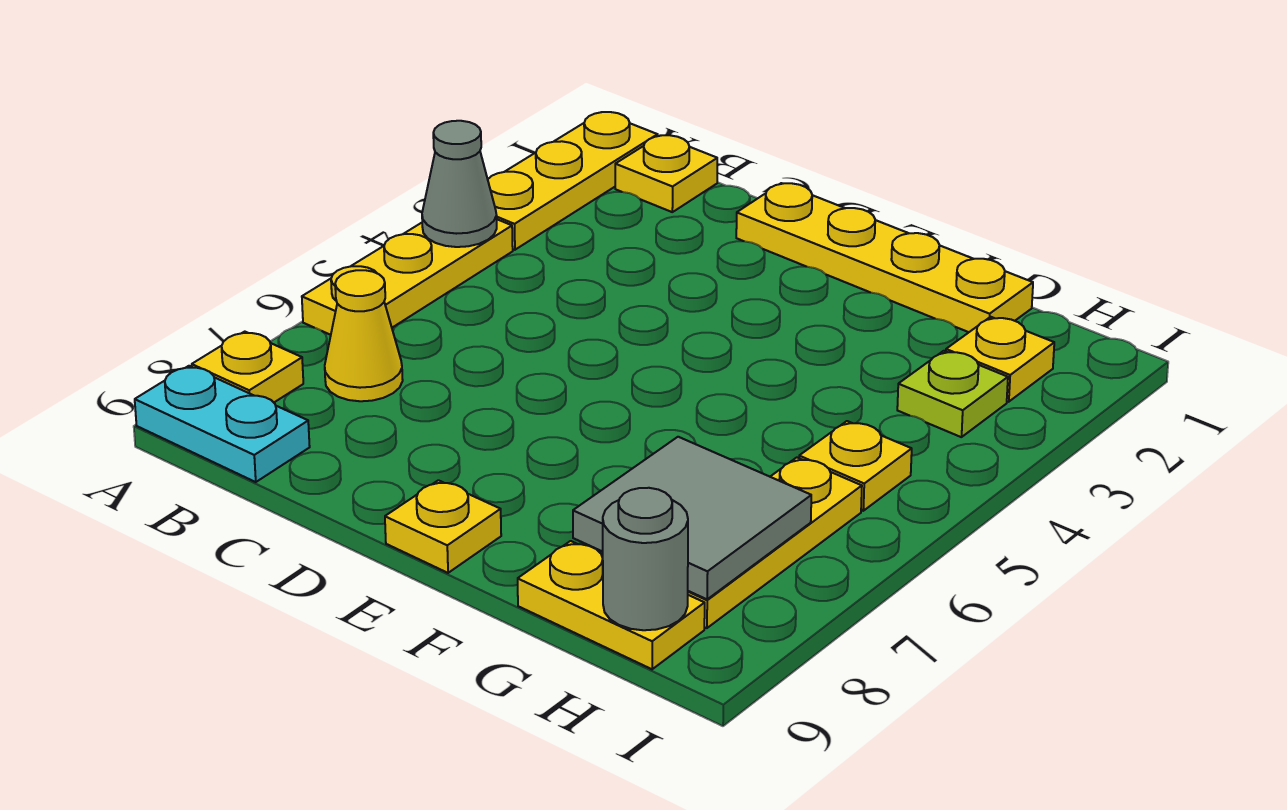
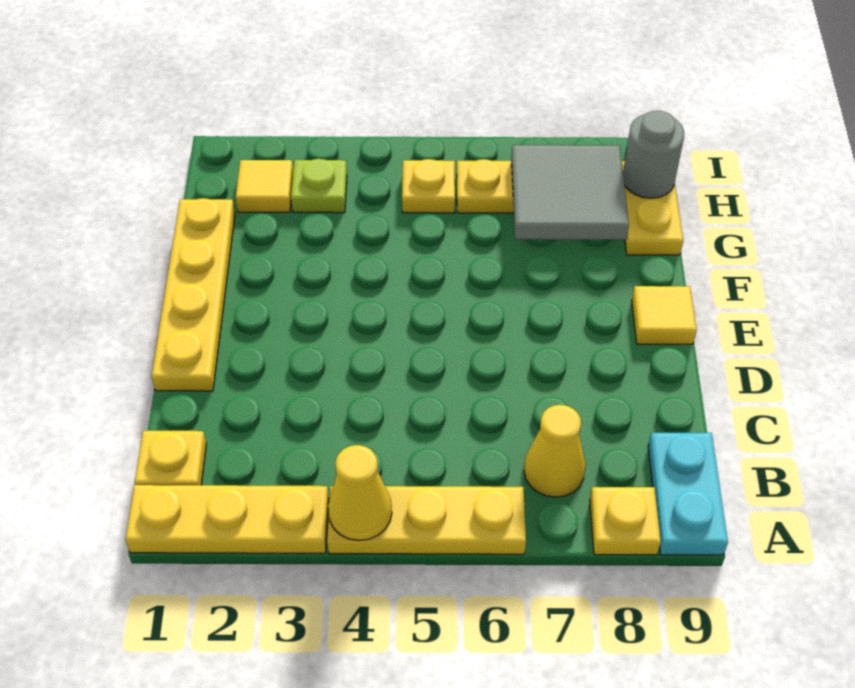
grey 1x1 cone [422,121,497,247] -> yellow 1x1 cone [328,445,392,541]
yellow 1x1 plate [385,480,501,573] -> yellow 1x1 tile [632,286,697,344]
yellow 1x1 plate [946,317,1054,402] -> yellow 1x1 tile [236,160,293,212]

